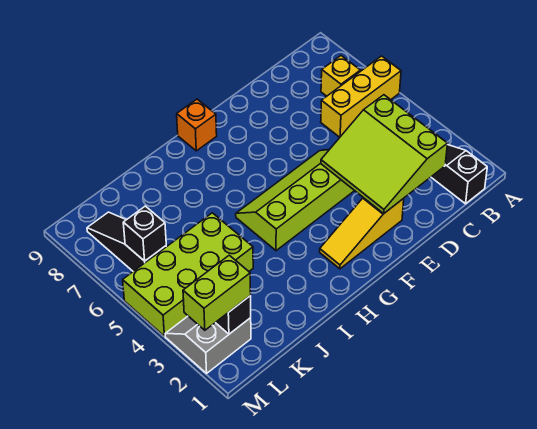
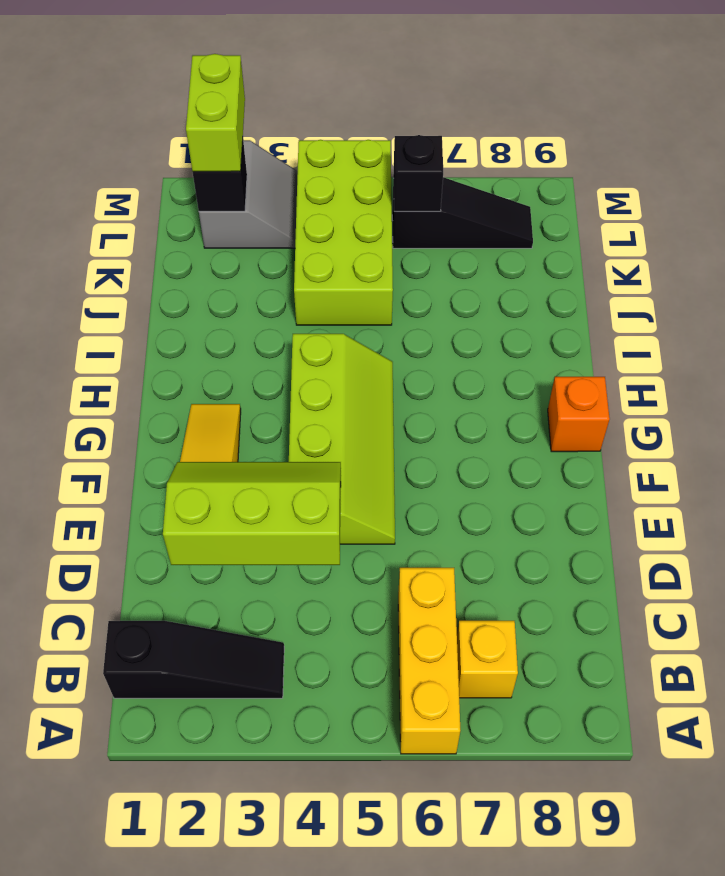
lime 3x3 slope [321,95,448,213] -> lime 2x3 slope [163,462,341,565]

